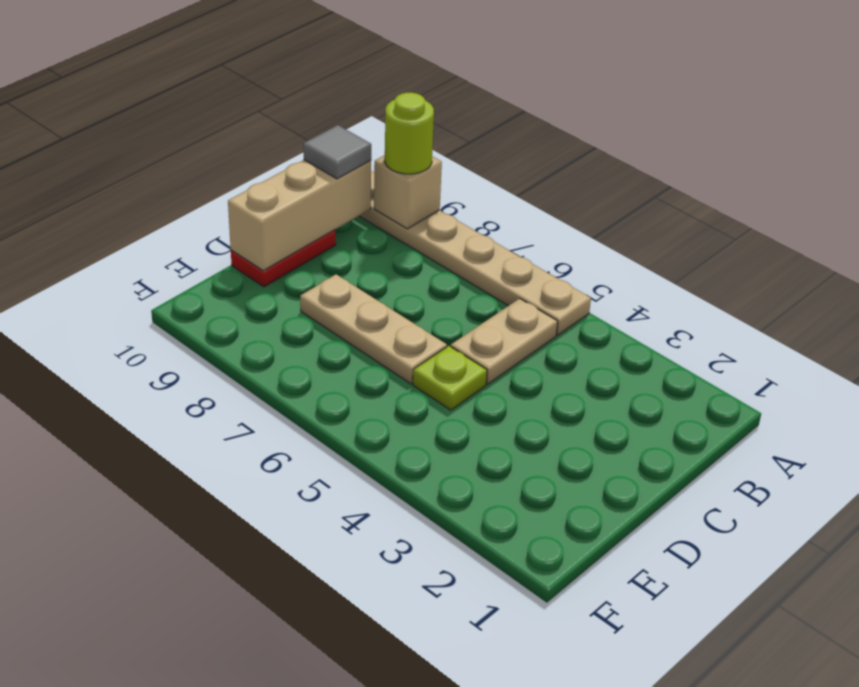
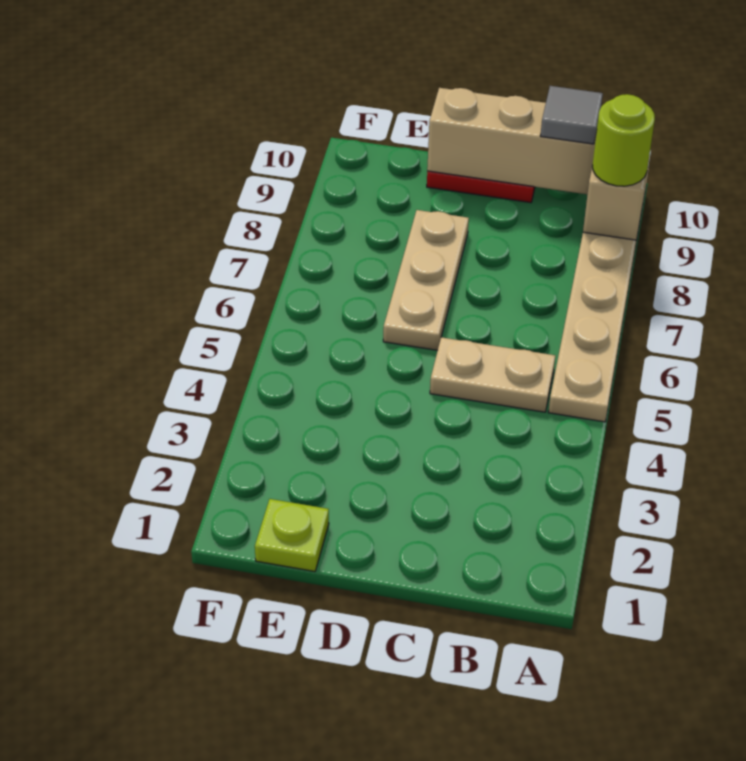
lime 1x1 plate [413,346,487,410] -> lime 1x1 plate moved to [255,499,329,572]

